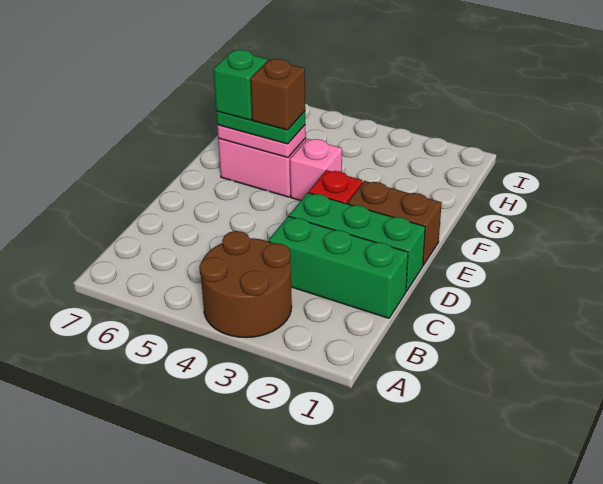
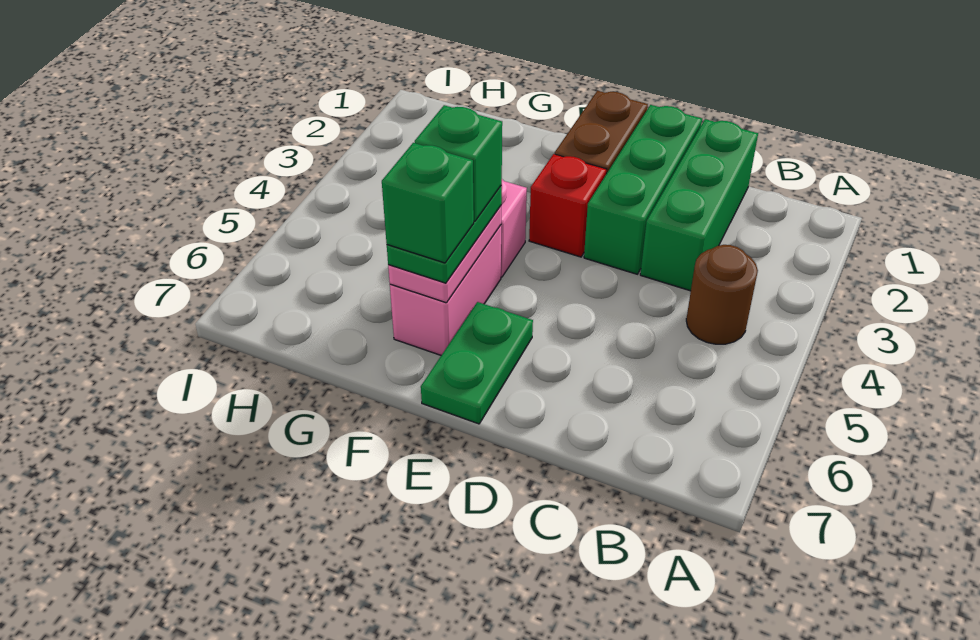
brown 2x2 round brick [199,231,292,338] -> brown 1x1 round brick [686,245,758,344]
none -> green 1x2 plate [421,302,533,424]
brown 1x1 brick [250,59,305,130] -> green 1x1 brick [415,105,502,221]

